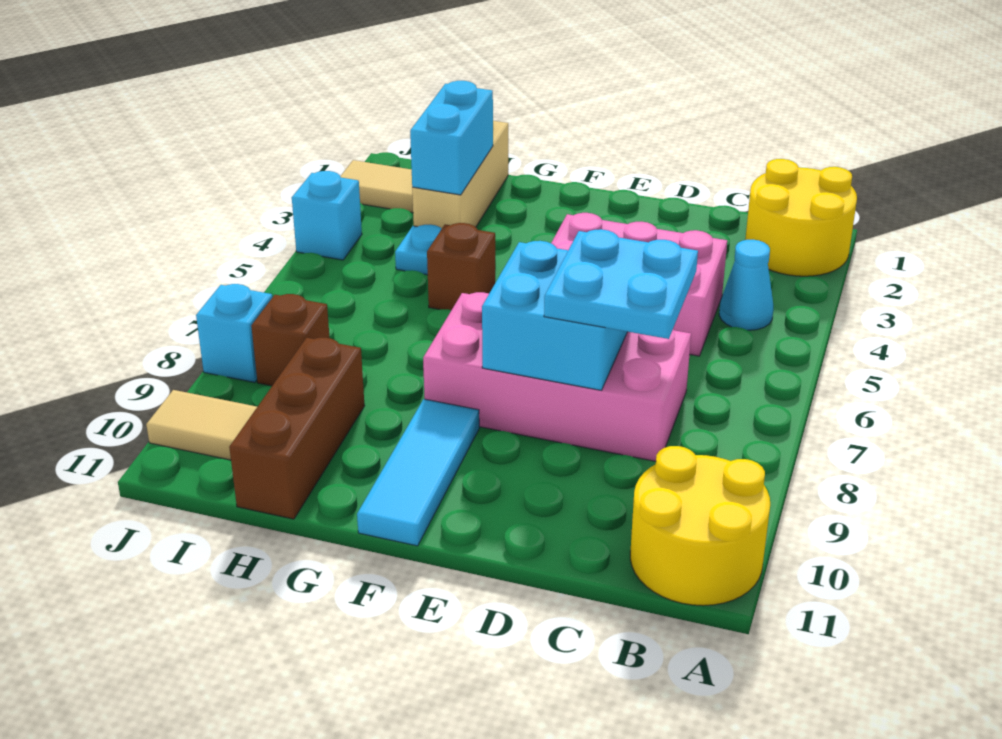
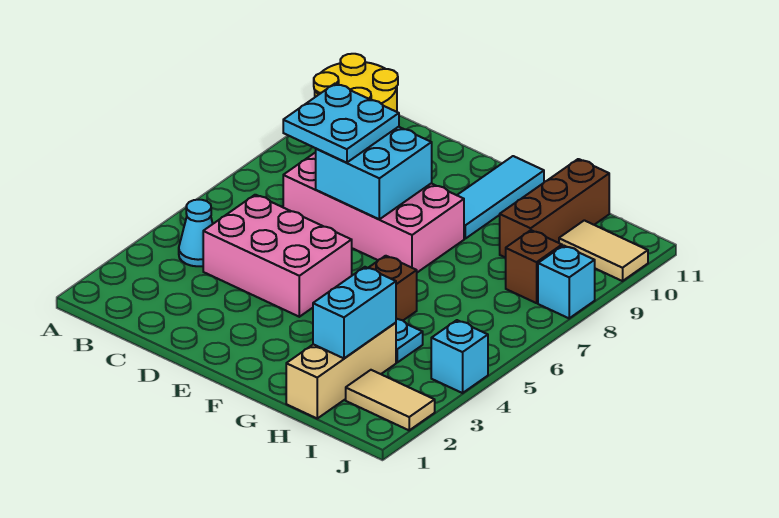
yellow 2x2 round brick [745,159,857,276] -> none

